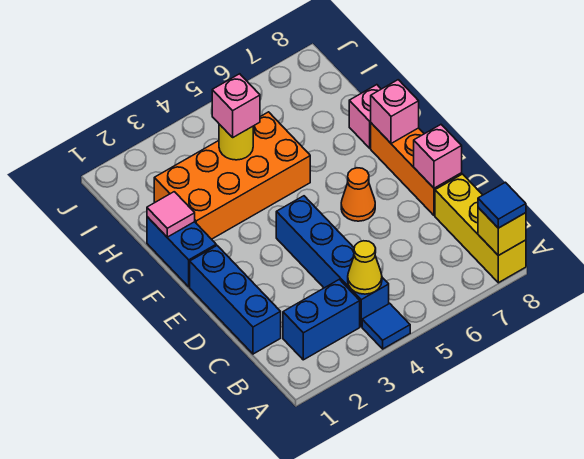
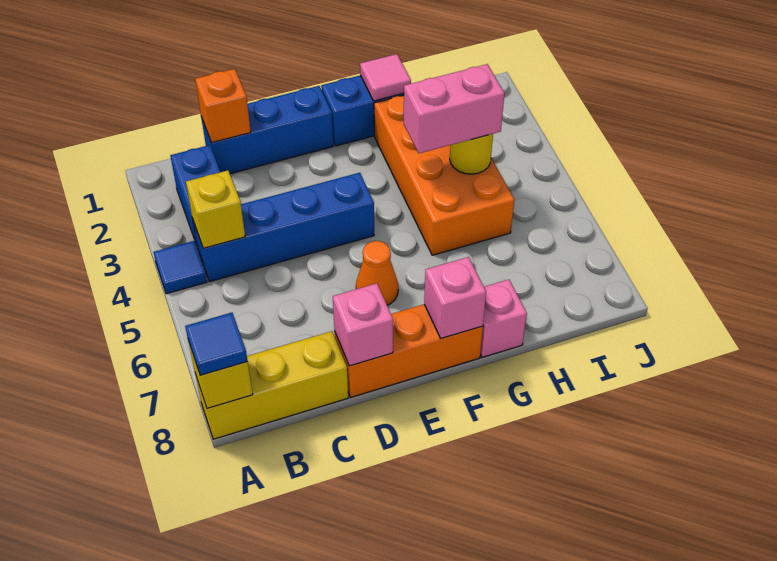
yellow 1x1 cone [348,241,382,294] -> yellow 1x1 brick [186,170,245,248]
none -> orange 1x1 brick [195,69,251,143]
pink 1x1 brick [212,74,260,137] -> pink 1x2 brick [404,64,505,153]

